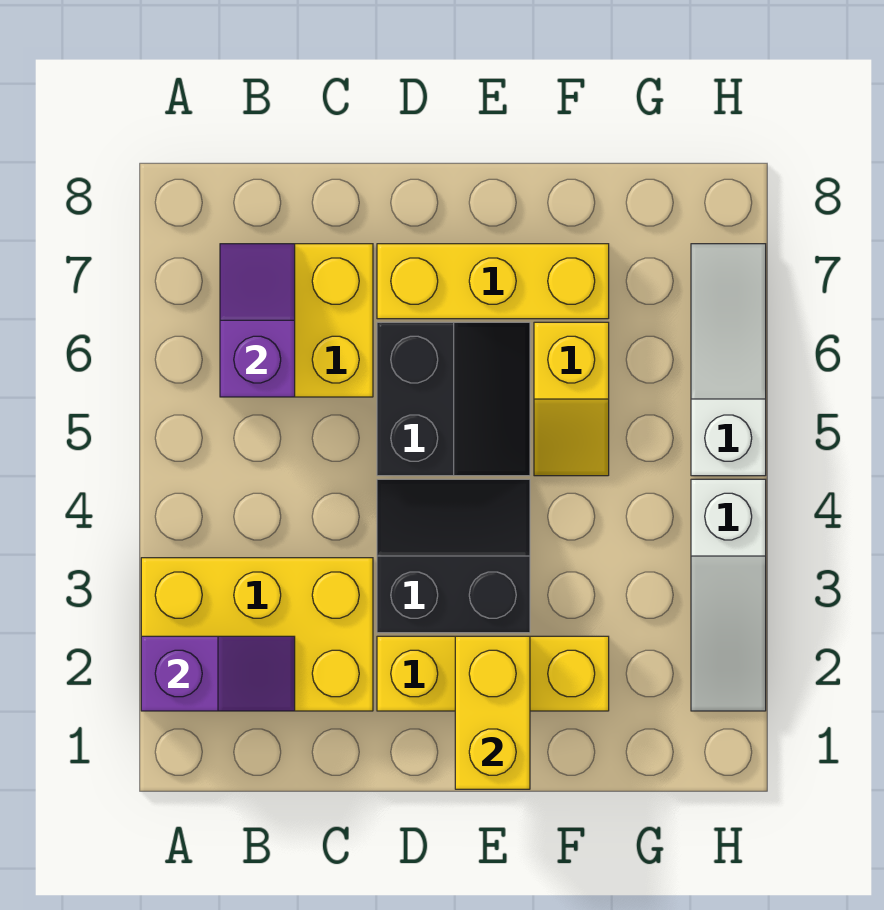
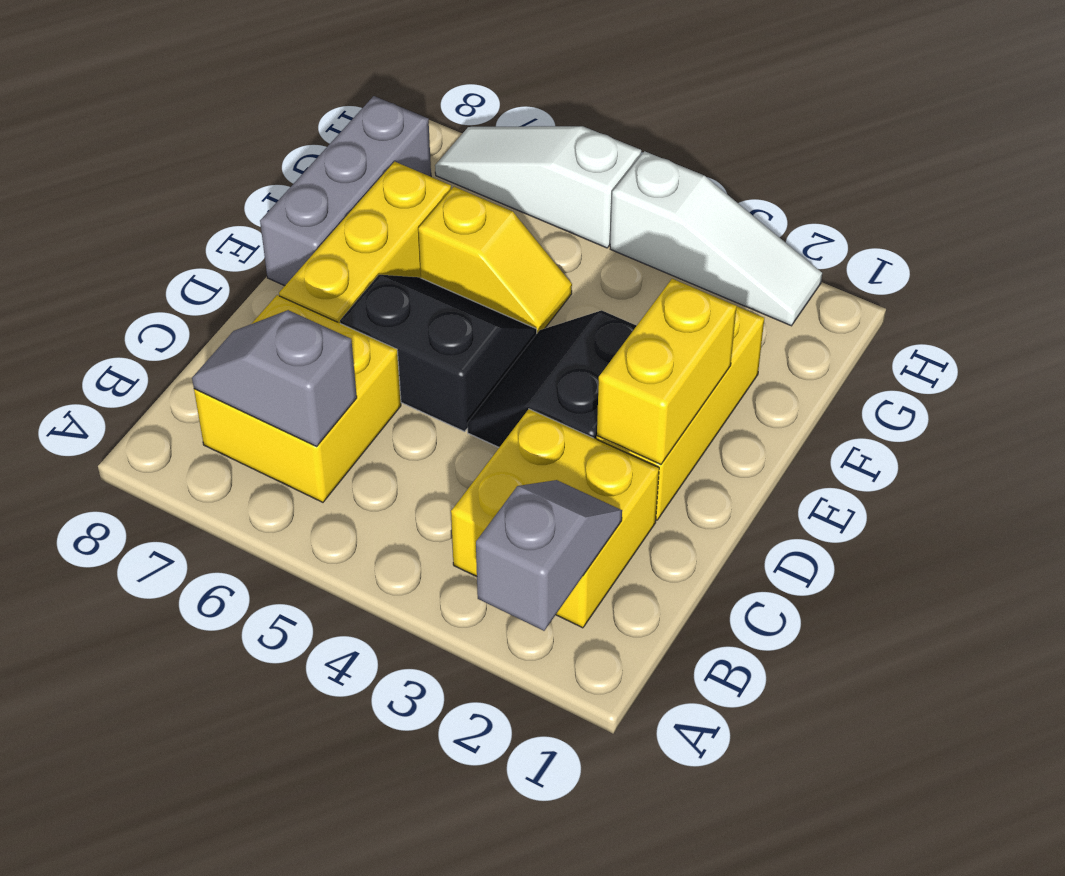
yellow 2x3 brick [141,558,373,711] -> yellow 2x2 brick [451,409,659,628]
purple 1x2 slope [141,636,295,711] -> grey 1x2 slope [476,480,622,631]
purple 1x2 slope [220,244,295,397] -> grey 1x2 slope [192,310,357,446]
yellow 1x2 brick [455,636,530,789] -> yellow 1x2 brick turned to [597,279,737,464]
none -> grey 1x3 brick [260,96,431,286]

